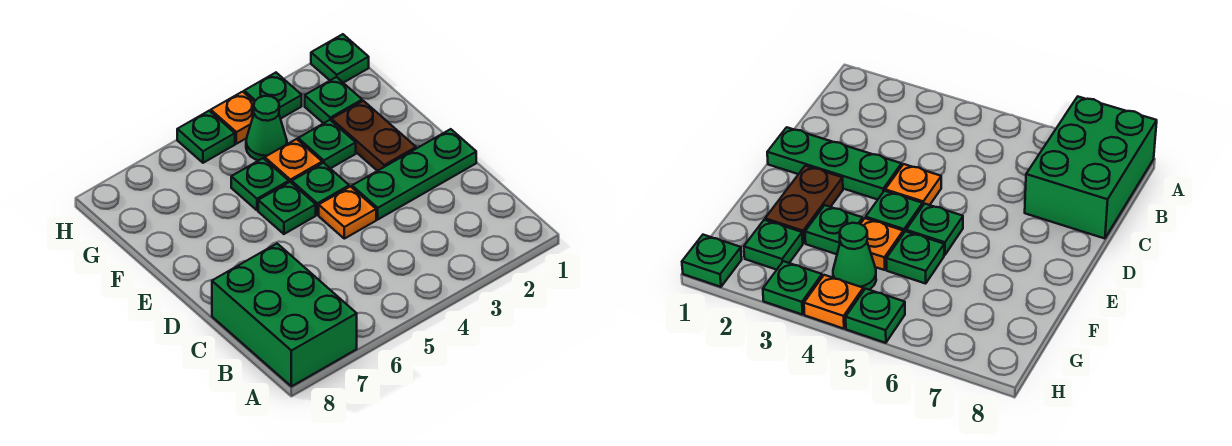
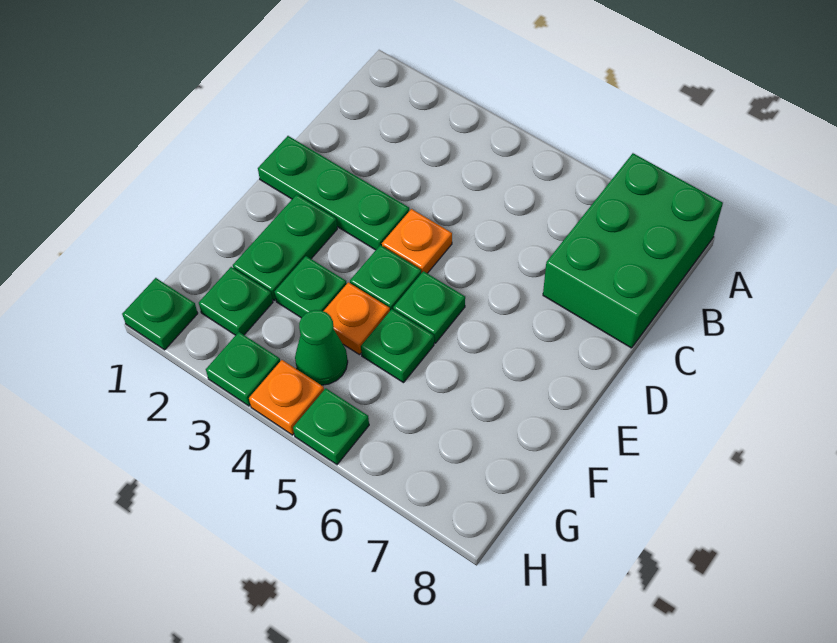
brown 1x2 plate [332,101,416,171] -> green 1x2 plate [233,195,337,300]

